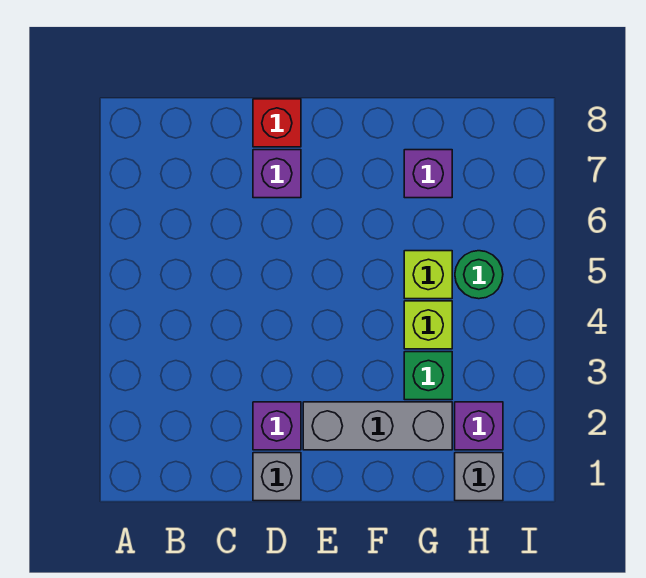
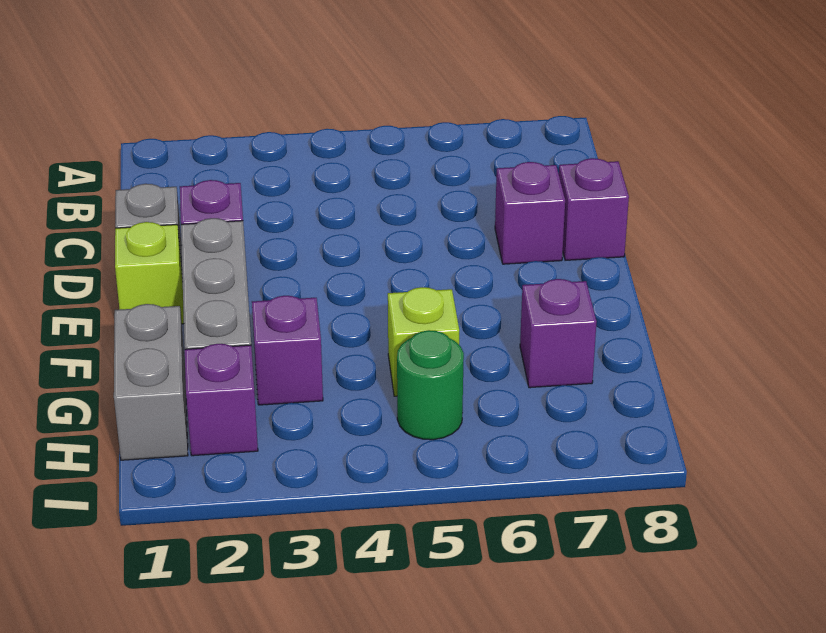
red 1x1 brick [253,99,301,147] -> purple 1x1 brick [559,158,629,260]
green 1x1 brick [404,352,452,400] -> purple 1x1 brick [252,296,323,405]
lime 1x1 brick [404,301,452,349] -> lime 1x1 brick moved to [115,222,184,324]
grey 1x1 brick [455,453,503,501] -> grey 1x2 brick [114,304,188,460]

